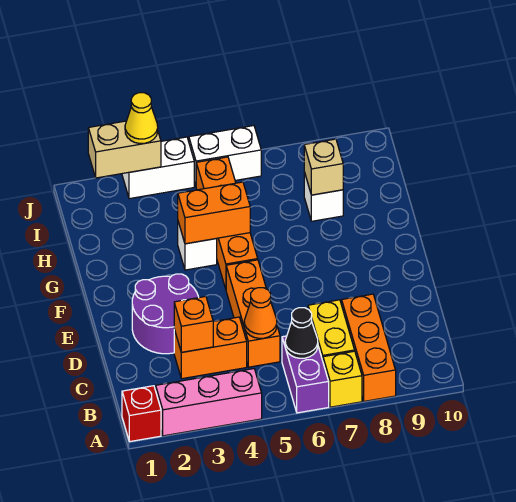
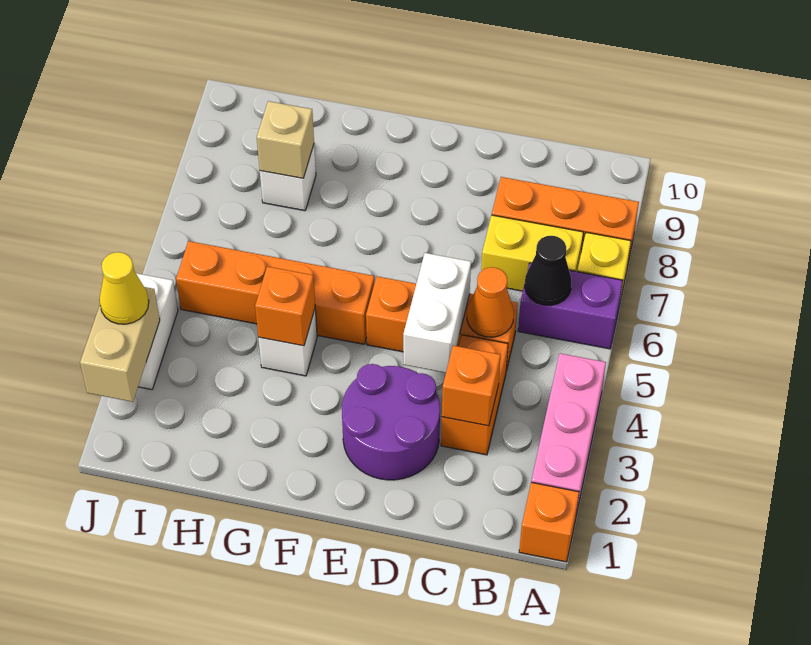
red 1x1 brick [122,386,161,442] -> orange 1x1 brick [519,482,579,562]
orange 1x2 brick [178,182,250,244] -> orange 1x1 brick [255,266,315,346]
white 1x2 brick [189,126,261,186] -> white 1x2 brick moved to [403,253,471,373]

